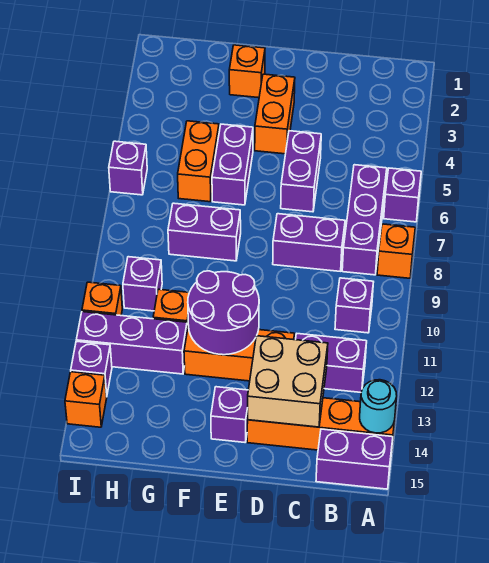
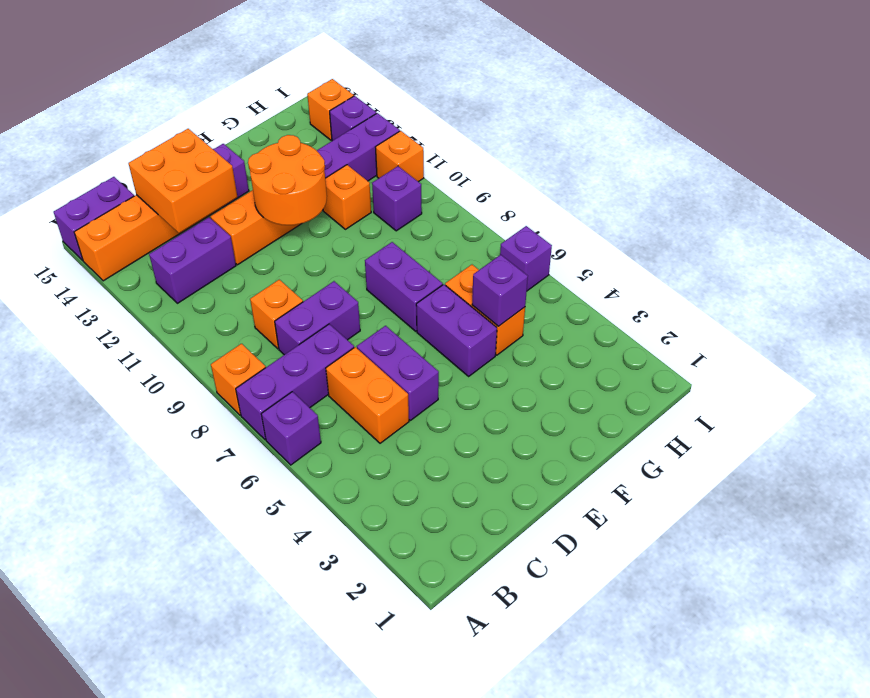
cyan 1x1 round brick [360,380,397,433] -> none
purple 1x3 brick [342,165,387,275] -> purple 1x3 brick turned to [236,324,354,440]
purple 1x1 brick [335,278,373,333] -> purple 1x1 brick moved to [472,255,528,326]
tan 2x2 brick [248,336,328,427] -> orange 2x2 brick [129,129,237,233]
orange 1x2 brick [255,74,295,154] -> orange 1x2 brick moved to [326,347,409,443]
purple 2x2 round brick [188,271,259,355] -> orange 2x2 round brick [248,135,327,225]
orange 1x1 brick [229,45,265,98] -> orange 1x1 brick moved to [250,280,303,349]
purple 1x2 brick [168,203,241,261] -> purple 1x2 brick turned to [365,242,443,331]

